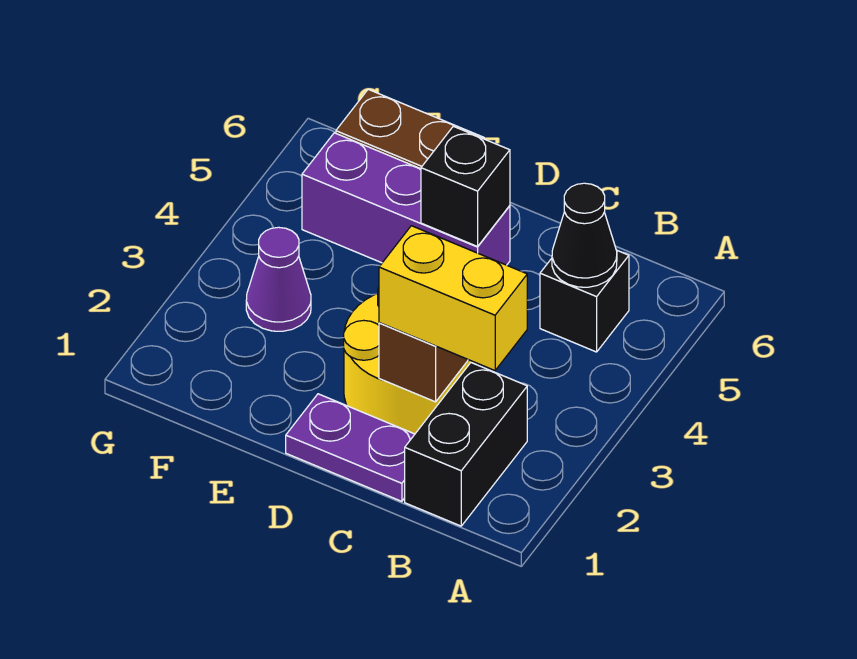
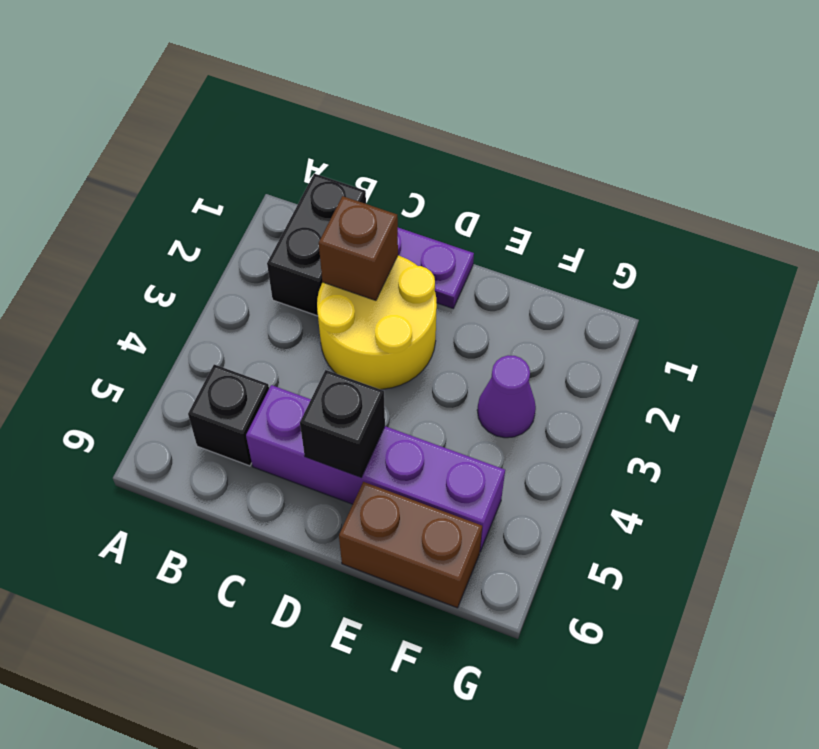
yellow 1x2 brick [379,226,527,371] -> none
black 1x1 cone [552,183,617,287] -> none
purple 1x3 brick [302,133,510,265] -> purple 1x4 brick [246,385,505,551]

